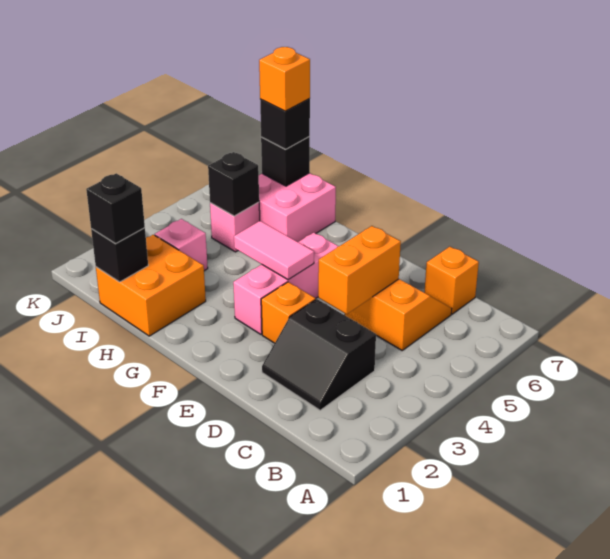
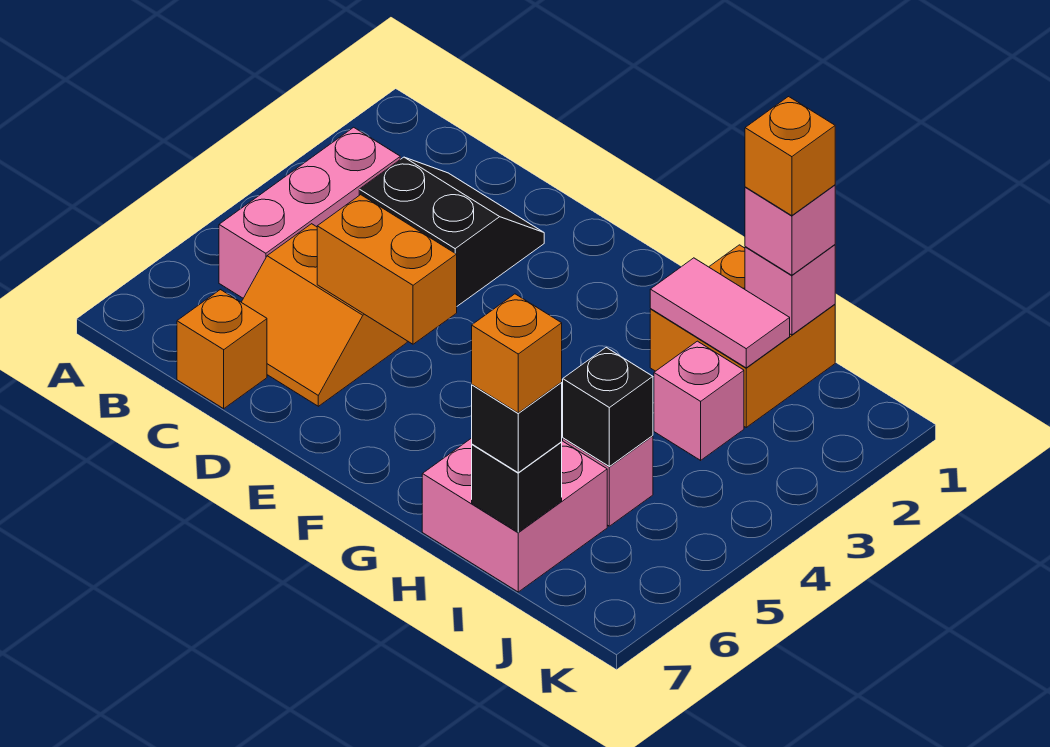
orange 1x2 brick [318,226,401,314] -> orange 1x2 brick turned to [317,195,457,344]
orange 1x1 brick [261,282,316,343] -> orange 1x1 brick moved to [745,97,835,216]
pink 1x3 brick [233,233,339,334] -> pink 1x3 brick moved to [219,127,400,298]
pink 1x2 tile [234,221,314,280] -> pink 1x2 tile moved to [650,258,790,368]
black 1x1 brick [91,228,148,282] -> pink 1x1 brick [745,245,835,335]
black 1x1 brick [86,173,145,244] -> pink 1x1 brick [745,185,835,275]

